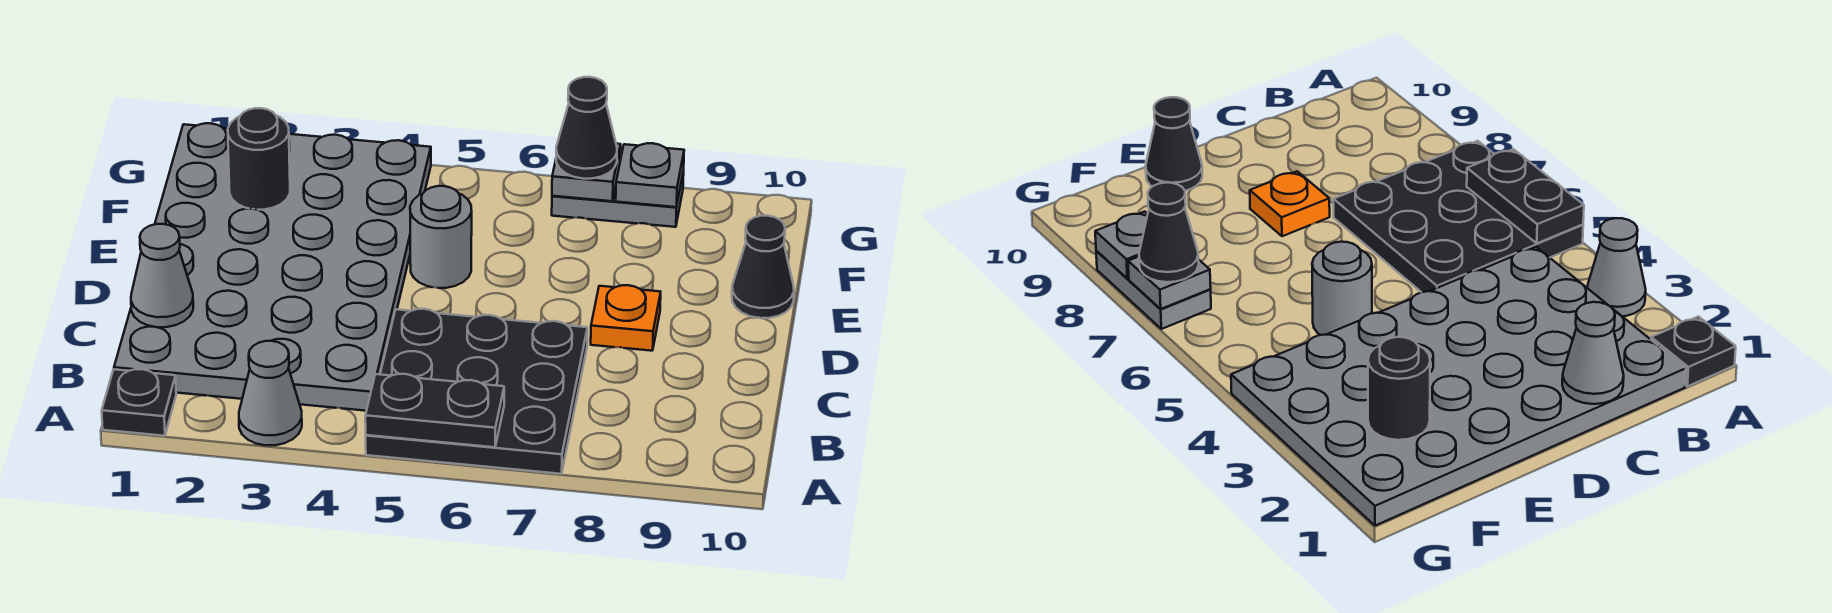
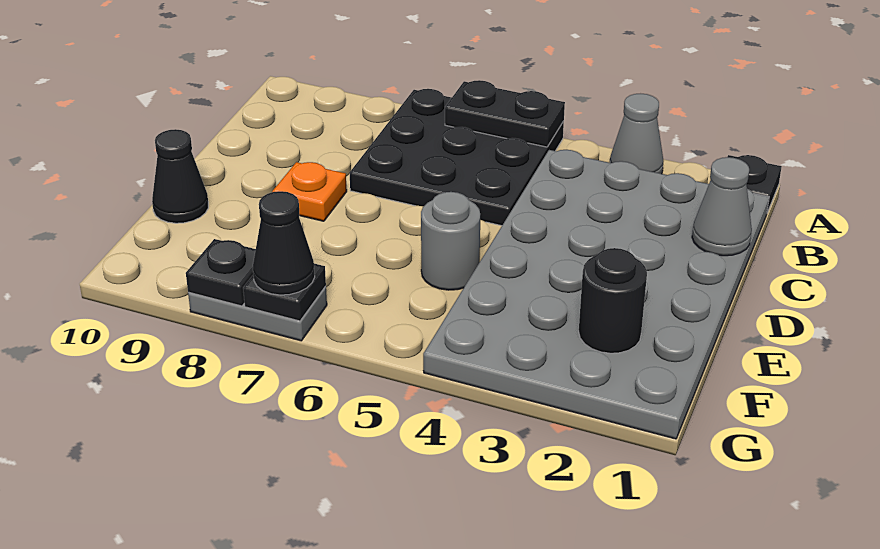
grey 1x1 plate [552,144,621,201] -> black 1x1 plate [243,264,326,321]
grey 1x1 plate [616,143,684,207] -> black 1x1 plate [186,239,256,306]

